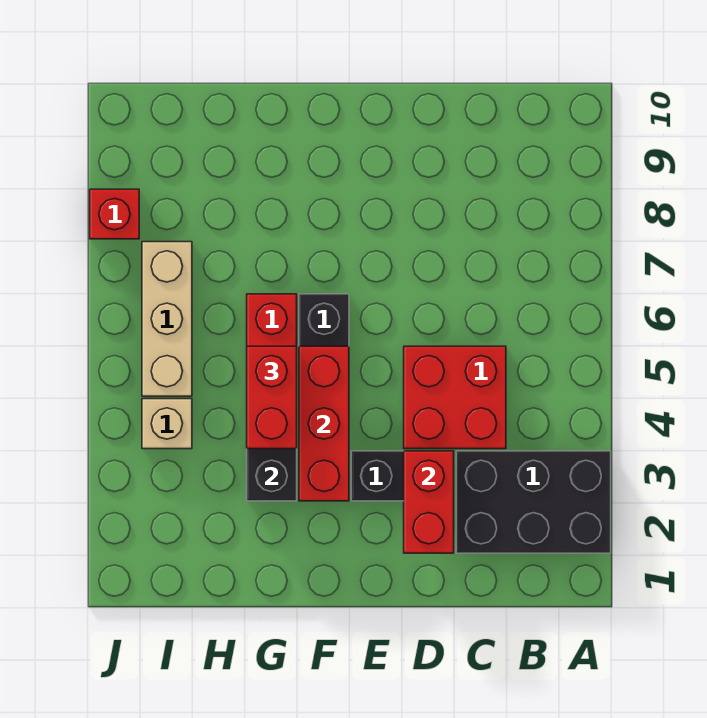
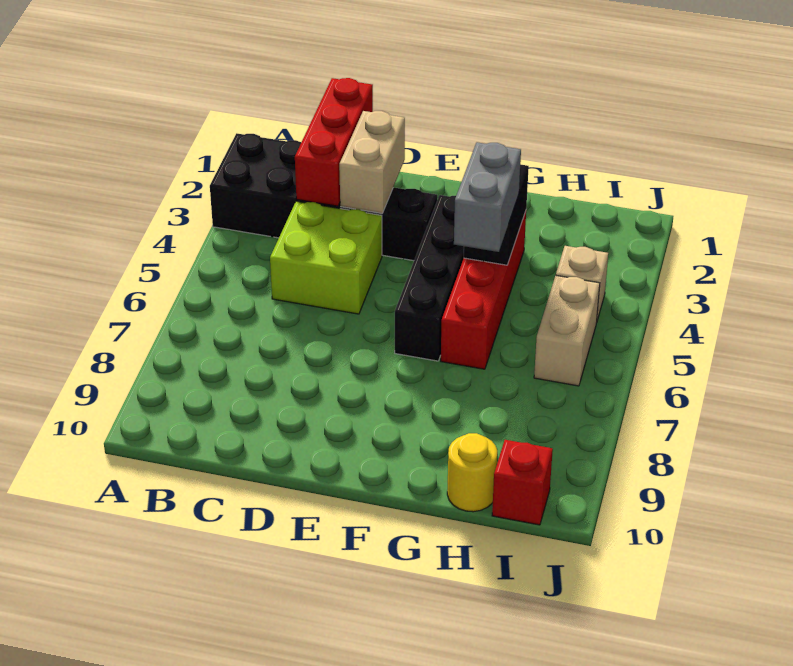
red 2x2 brick [404,346,506,449] -> lime 2x2 brick [270,201,382,314]
red 1x2 brick [404,451,454,553] -> tan 1x2 brick [339,111,405,213]
red 1x3 brick [299,346,349,501] -> red 1x3 brick moved to [295,78,373,206]
red 1x2 brick [247,346,297,449] -> grey 1x2 brick [454,142,521,252]
none -> yellow 1x1 round brick [447,433,497,512]
tan 1x3 brick [142,242,192,396] -> tan 1x2 brick [534,275,600,386]
red 1x1 brick [90,189,139,239] -> red 1x1 brick moved to [492,440,553,525]

